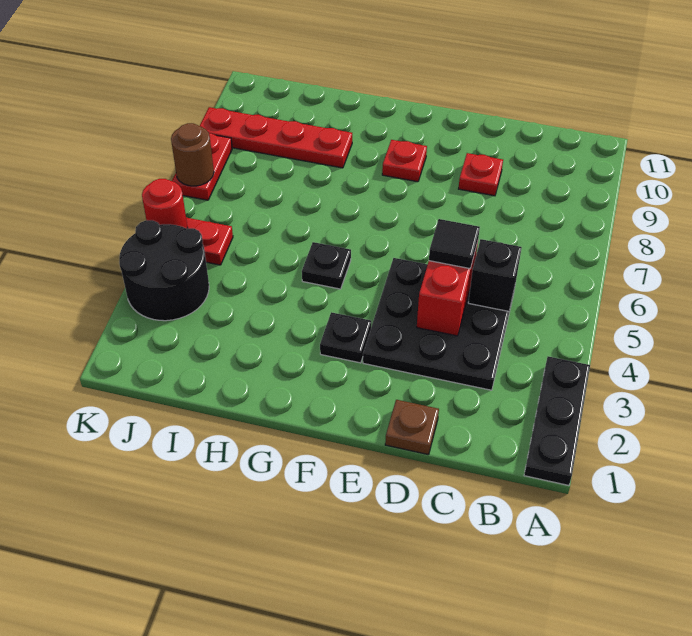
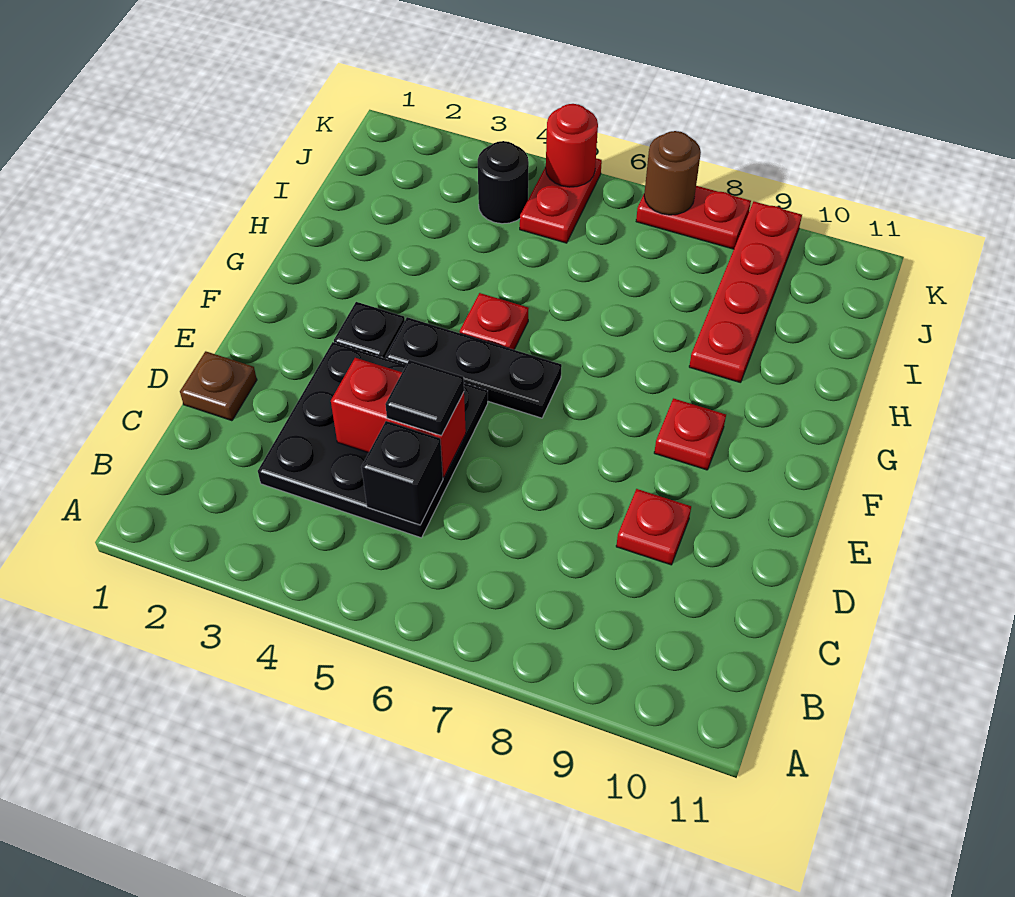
black 1x3 plate [524,356,590,485] -> black 1x3 plate moved to [385,317,562,418]
black 1x1 plate [302,242,351,289] -> red 1x1 plate [460,293,529,350]
black 2x2 round brick [119,220,209,321] -> black 1x1 round brick [478,141,529,224]

